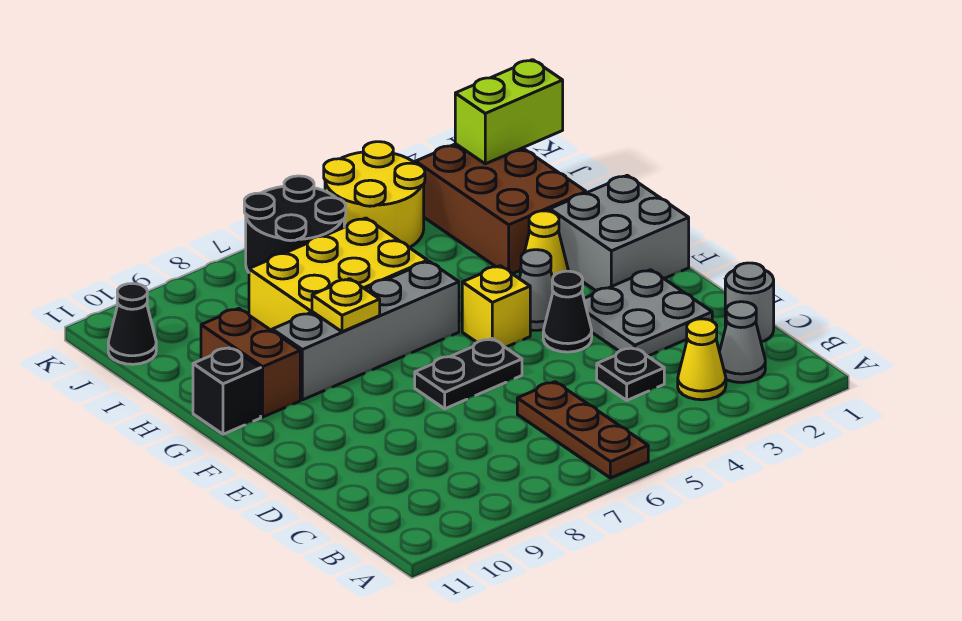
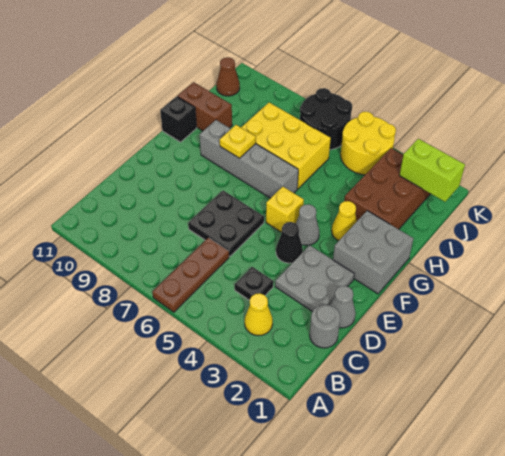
grey 1x1 cone [720,302,765,383] -> grey 1x1 cone moved to [330,286,356,328]
black 1x2 plate [415,339,522,409] -> black 2x2 plate [188,191,264,256]
brown 1x2 brick [201,308,300,417] -> brown 1x2 brick turned to [178,82,232,131]
black 1x1 cone [108,283,156,364] -> brown 1x1 cone [216,57,240,96]

